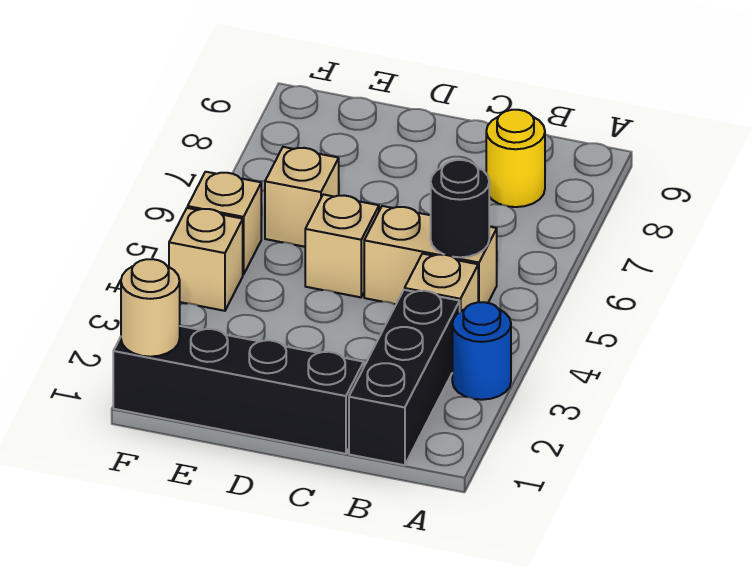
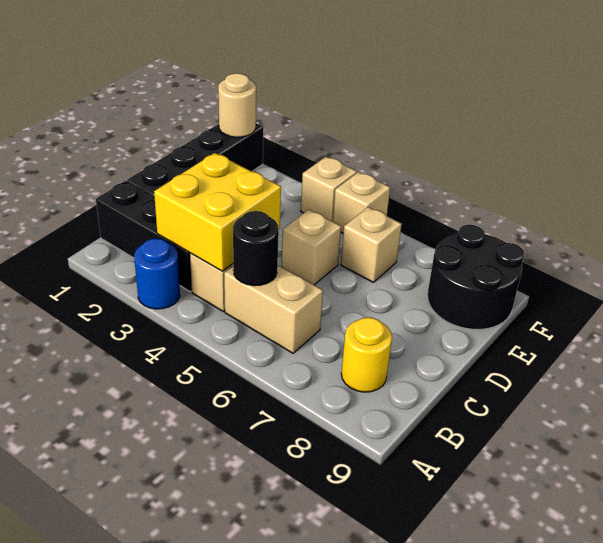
none -> yellow 2x2 brick [154,153,281,271]
tan 1x2 brick [364,206,497,304] -> tan 1x2 brick turned to [224,265,323,353]
none -> black 2x2 round brick [428,225,524,329]

